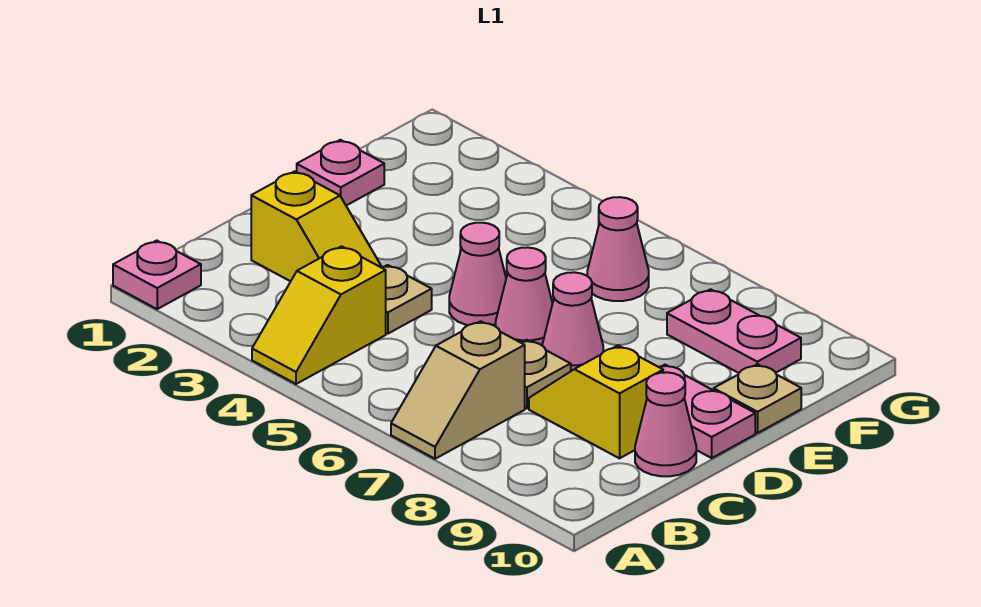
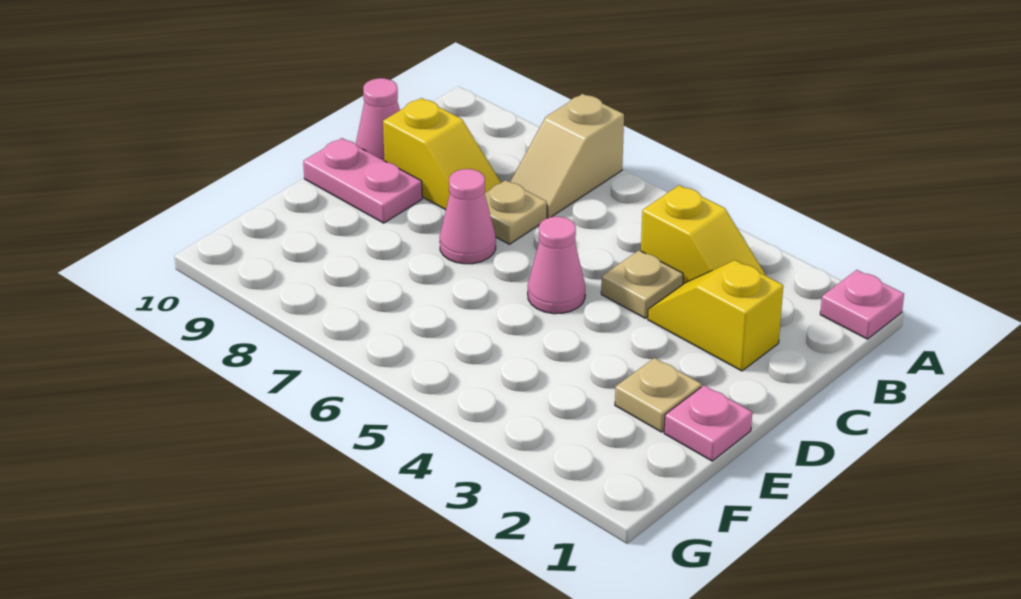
yellow 1x2 slope [252,246,386,384] -> yellow 1x2 slope turned to [641,185,766,284]
tan 1x2 slope [391,321,525,459] -> tan 1x2 slope turned to [510,94,624,218]
pink 1x1 cone [496,247,553,345] -> none
tan 1x1 plate [714,364,801,433] -> tan 1x1 plate moved to [615,358,702,432]
pink 1x1 cone [587,197,649,301] -> none
pink 1x2 plate [667,289,801,373] -> none

